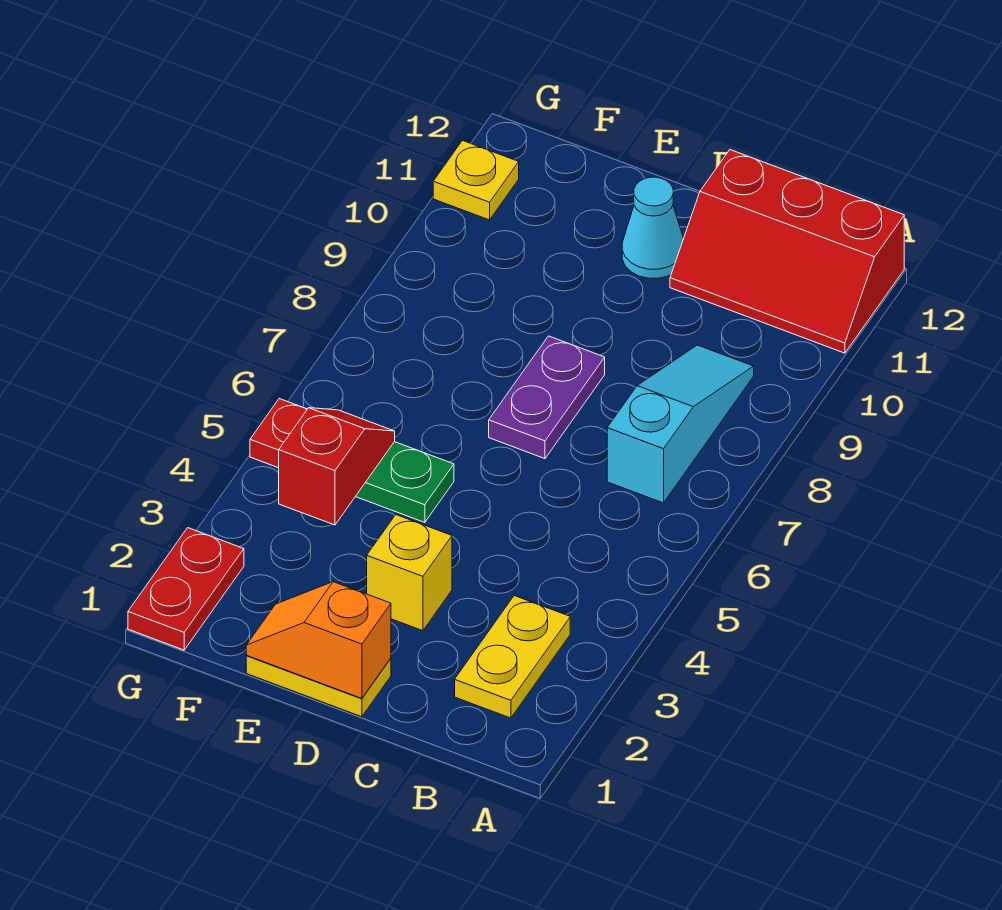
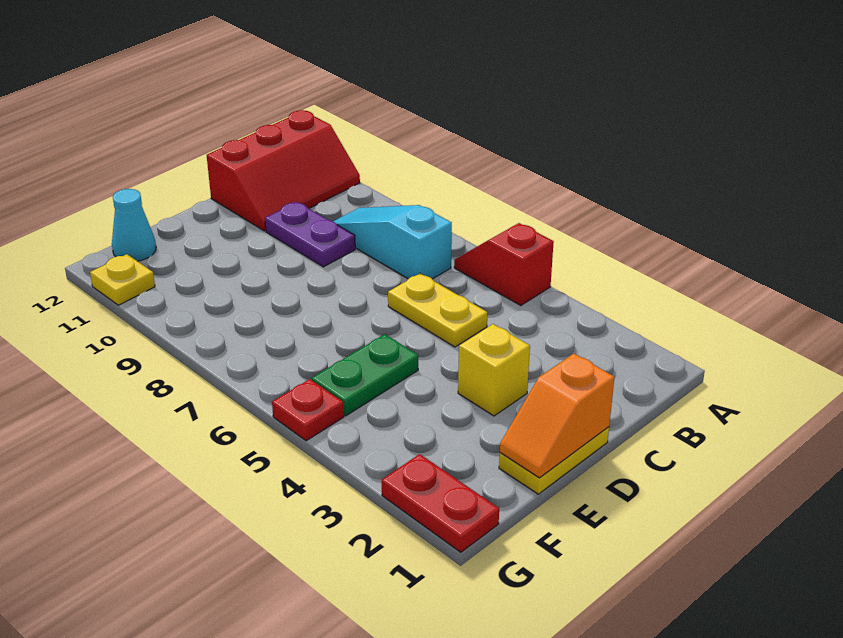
yellow 1x2 plate [455,596,570,718] -> yellow 1x2 plate moved to [388,273,487,347]
purple 1x2 plate [489,336,605,459] -> purple 1x2 plate moved to [265,202,355,267]
cyan 1x1 cone [622,177,684,278] -> cyan 1x1 cone moved to [112,189,156,261]
red 1x2 slope [279,408,395,525] -> red 1x2 slope moved to [454,223,554,306]

